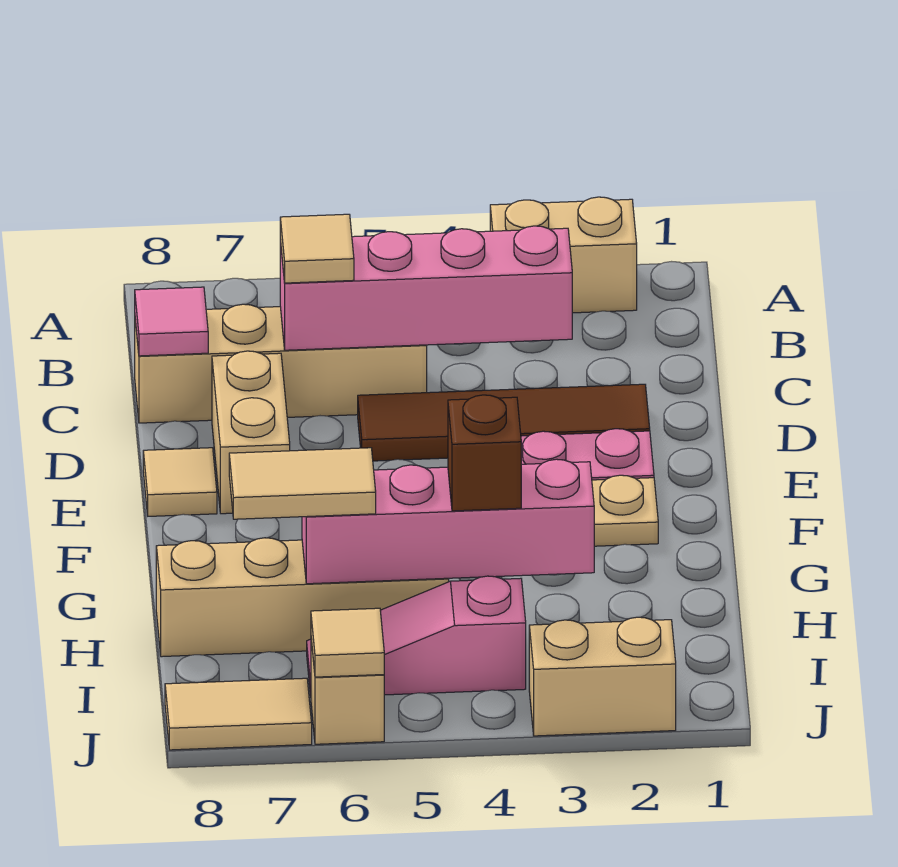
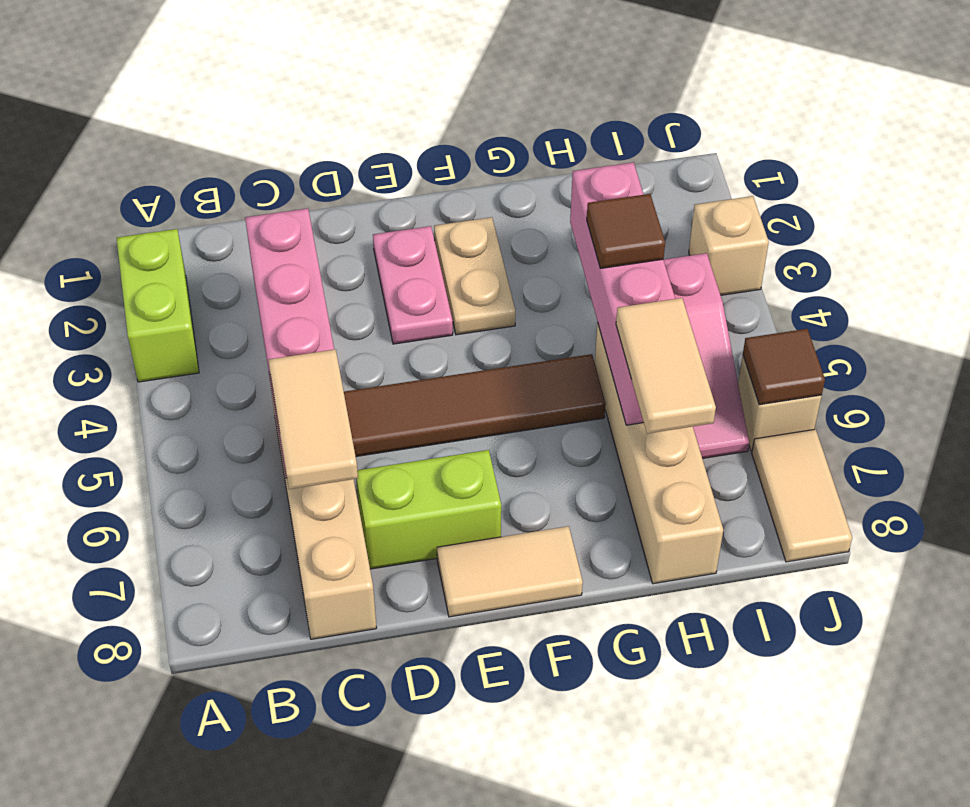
tan 1x2 brick [490,197,637,313] -> lime 1x2 brick [116,229,199,382]
tan 1x1 tile [280,214,354,283] -> tan 1x2 tile [269,349,358,489]
pink 1x1 tile [135,287,208,356] -> none
brown 1x4 tile [358,384,650,461] -> brown 1x4 tile turned to [344,354,606,456]
tan 1x2 brick [212,351,290,514] -> lime 1x2 brick [356,450,501,569]
tan 1x1 tile [143,448,217,516] -> tan 1x2 tile [437,526,583,617]
brown 1x1 brick [448,395,521,511] -> brown 1x1 tile [587,194,665,268]
tan 1x2 brick [529,617,676,736] -> tan 1x1 brick [689,196,769,295]
tan 1x1 tile [311,608,384,677] -> brown 1x1 tile [743,329,825,405]

